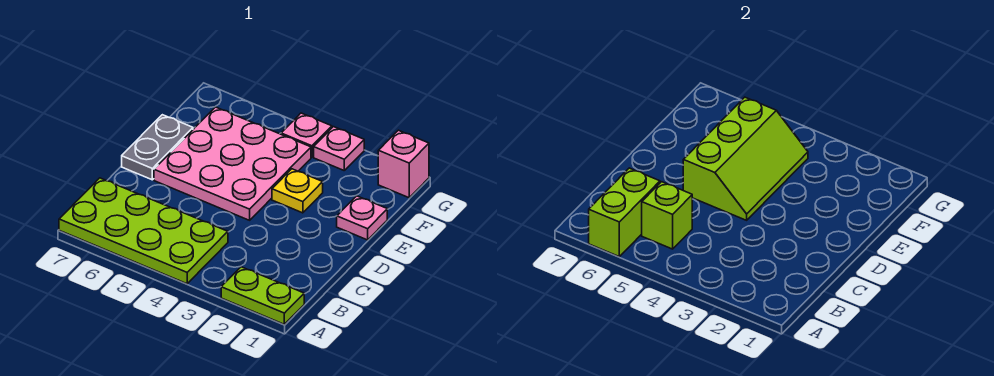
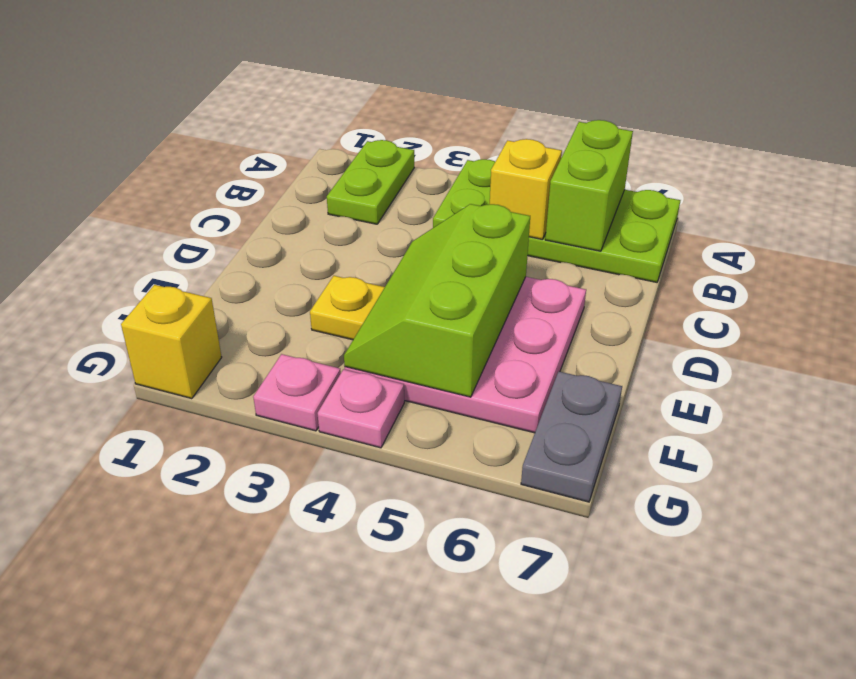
lime 1x2 plate [221,267,304,324] -> lime 1x2 plate turned to [327,140,414,224]
lime 1x1 brick [642,182,692,249] -> yellow 1x1 brick [490,139,562,239]
grey 1x2 plate [122,115,193,180] -> grey 1x2 plate moved to [521,372,622,502]
pink 1x1 plate [337,196,387,240] -> none
pink 1x1 brick [378,130,429,198] -> yellow 1x1 brick [121,285,222,399]

